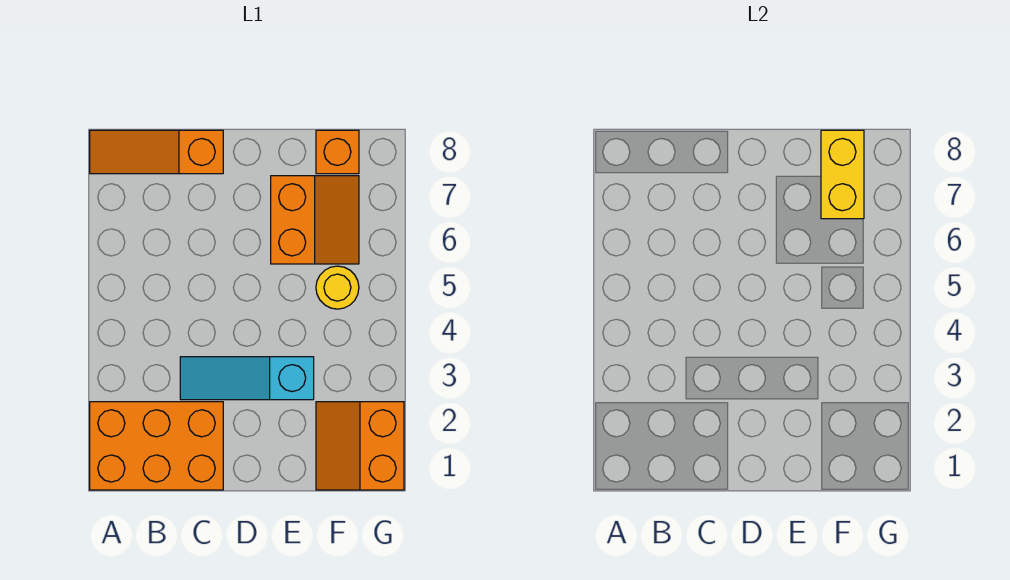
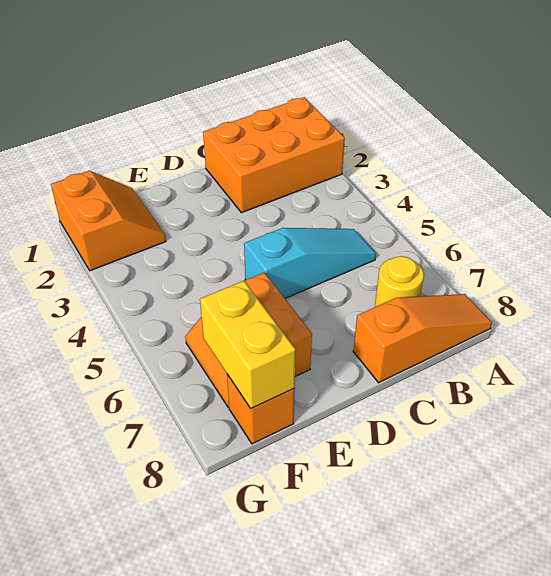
cyan 1x3 slope [180,357,314,400] -> cyan 1x3 slope moved to [244,228,376,298]
yellow 1x1 round brick [316,266,359,309] -> yellow 1x1 round brick moved to [375,256,424,307]

